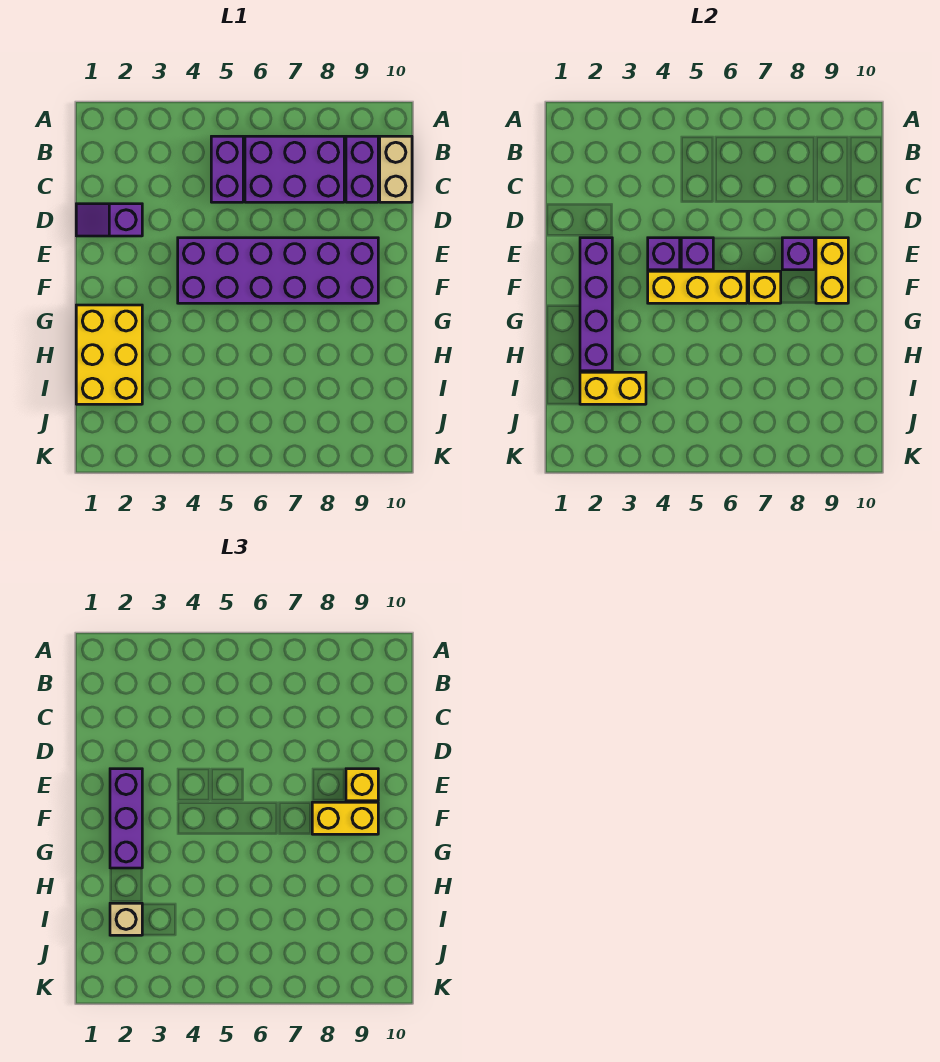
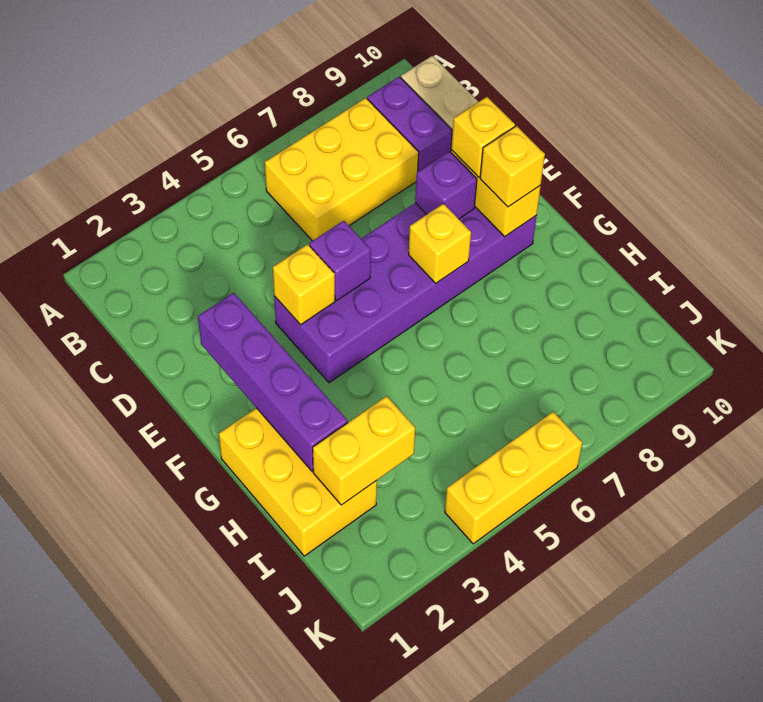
purple 1x2 brick [211,136,243,202] -> none
purple 2x3 brick [245,136,344,202] -> yellow 2x3 brick [265,98,419,241]
purple 1x2 slope [76,204,142,236] -> none
purple 1x3 brick [110,769,142,868] -> none
purple 1x1 brick [648,238,680,270] -> yellow 1x1 brick [273,244,335,325]
yellow 1x3 brick [648,271,747,303] -> yellow 1x3 brick moved to [445,412,582,544]
yellow 1x2 brick [312,802,378,834] -> yellow 1x1 brick [480,126,545,207]
tan 1x1 brick [110,903,142,935] -> none

